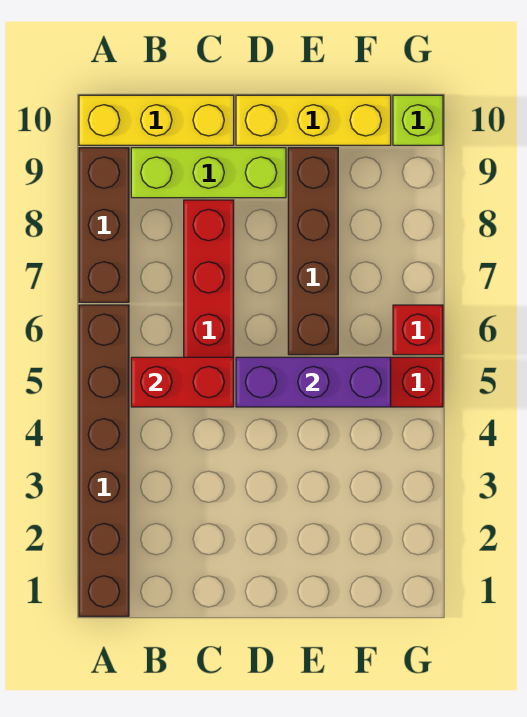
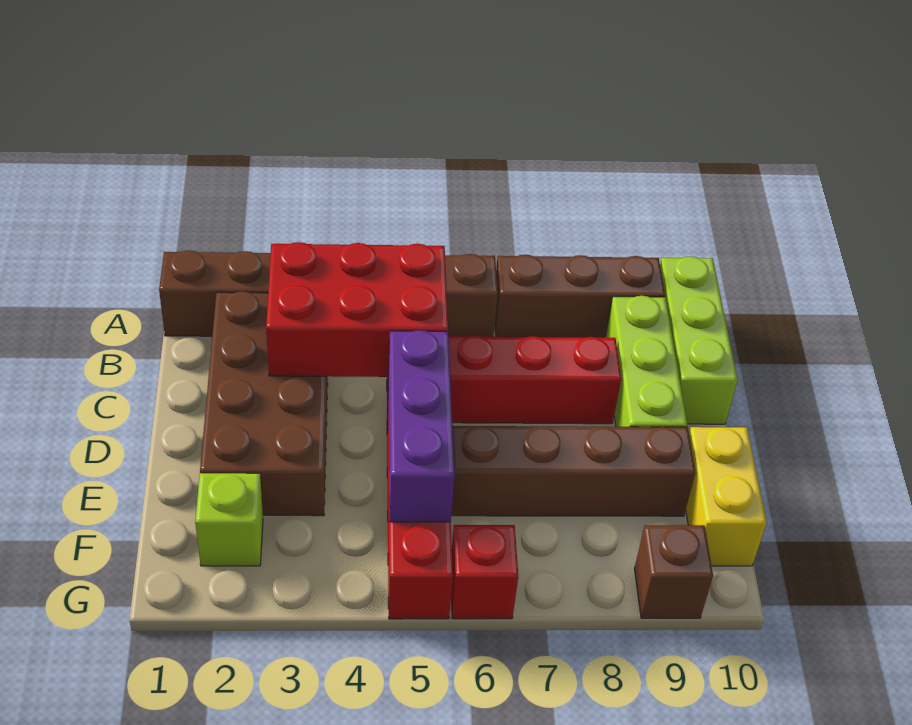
yellow 1x3 brick [79,95,234,145] -> lime 1x3 brick [660,257,738,424]
none -> brown 2x4 brick [200,291,328,516]
red 1x2 brick [131,357,234,407] -> red 2x3 brick [266,242,448,377]
yellow 1x3 brick [236,95,391,145] -> yellow 1x2 brick [686,427,767,566]
none -> brown 1x1 brick [634,525,713,618]
lime 1x1 brick [393,95,443,145] -> lime 1x1 brick moved to [195,473,263,566]

